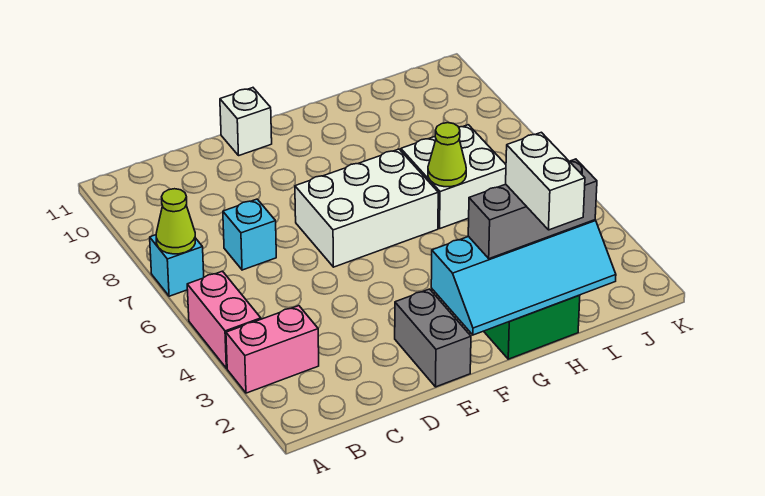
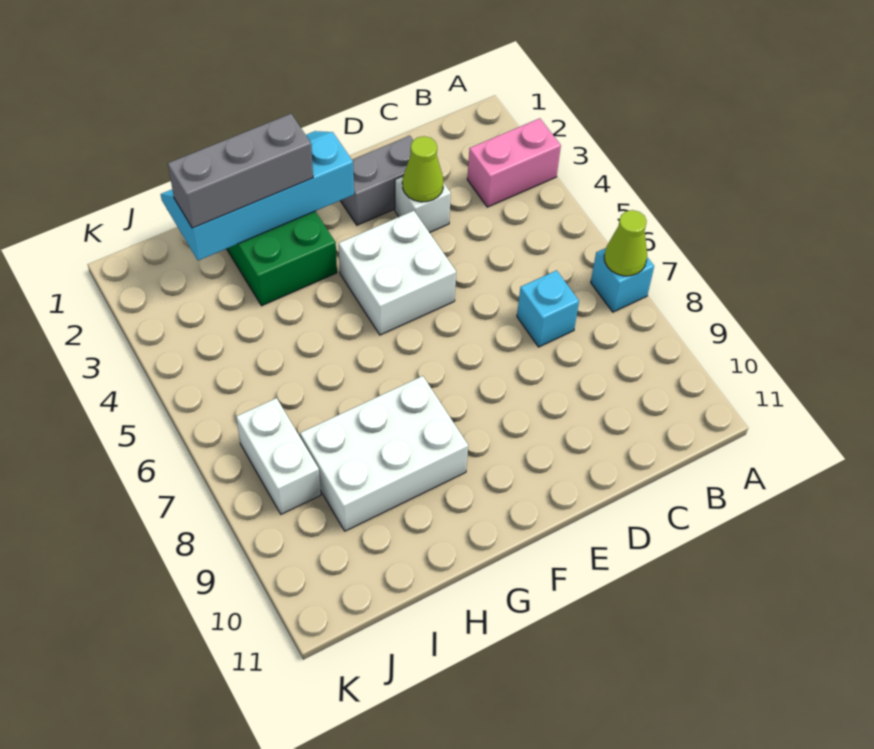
pink 1x2 brick [187,271,261,368] -> none
grey 1x2 brick [395,289,471,387] -> grey 1x2 brick turned to [340,136,413,225]
white 2x3 brick [295,149,438,267] -> white 2x3 brick moved to [300,376,468,531]
white 1x1 brick [220,88,272,155] -> white 1x1 brick moved to [395,176,451,233]
white 1x2 brick [506,132,585,230] -> white 1x2 brick moved to [236,398,321,514]
white 2x2 brick [401,125,506,228] -> white 2x2 brick moved to [339,211,456,335]
lime 1x1 cone [428,123,466,187] -> lime 1x1 cone moved to [402,136,443,202]

